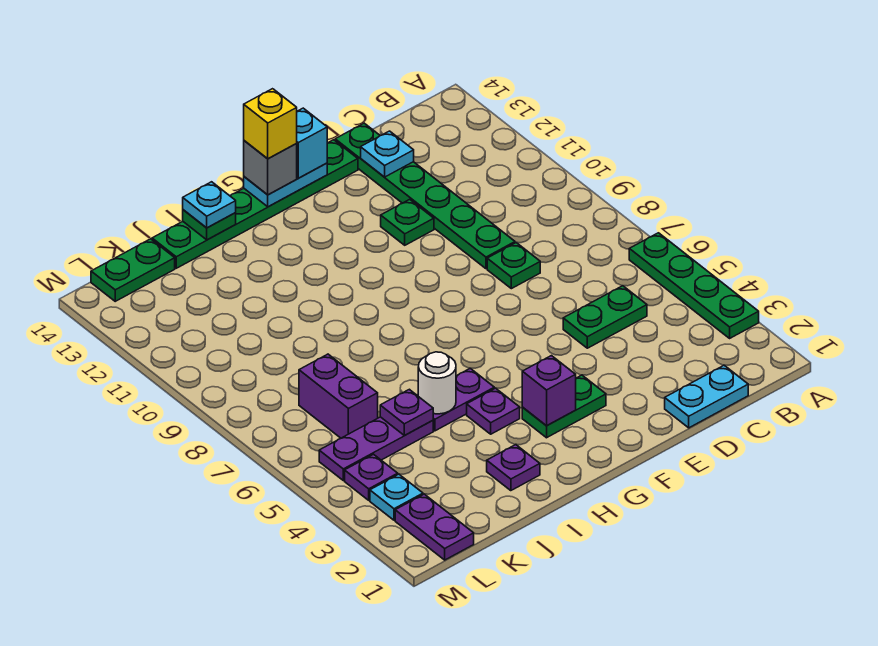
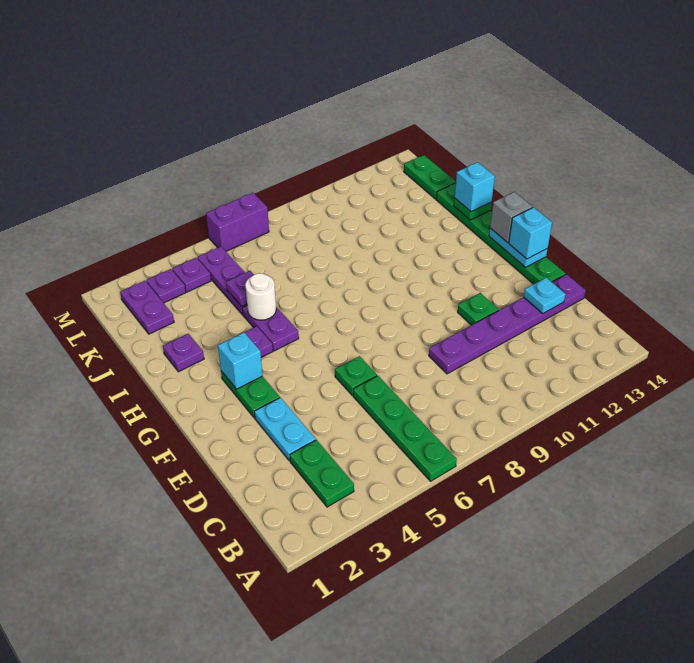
green 1x4 plate [629,233,759,338] -> green 1x4 plate turned to [353,376,457,481]
cyan 1x2 plate [665,365,748,428] -> cyan 1x2 plate moved to [254,398,316,461]
green 1x2 plate [563,286,647,348] -> green 1x2 plate moved to [290,440,354,507]
green 1x1 plate [487,243,540,289] -> green 1x1 plate moved to [335,356,377,395]
green 1x6 plate [335,123,515,269] -> purple 1x6 plate [429,274,586,374]
purple 1x1 brick [522,356,576,426] -> cyan 1x1 brick [218,333,262,389]
yellow 1x1 brick [244,89,297,159] -> none
cyan 1x1 plate [183,182,236,228] -> cyan 1x1 brick [454,162,495,212]
purple 1x2 brick [299,354,378,438] -> purple 1x2 brick moved to [206,193,269,251]
purple 1x2 plate [395,494,474,560] -> purple 1x2 plate turned to [120,281,174,334]
cyan 1x1 plate [370,474,423,520] -> purple 1x1 plate [147,269,186,303]

